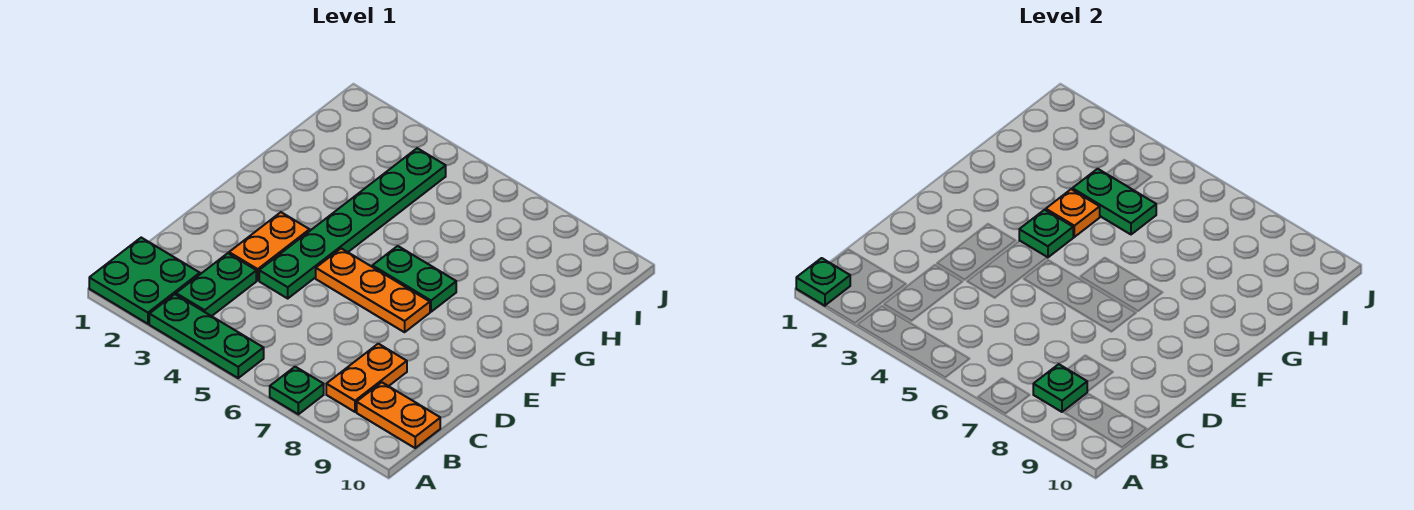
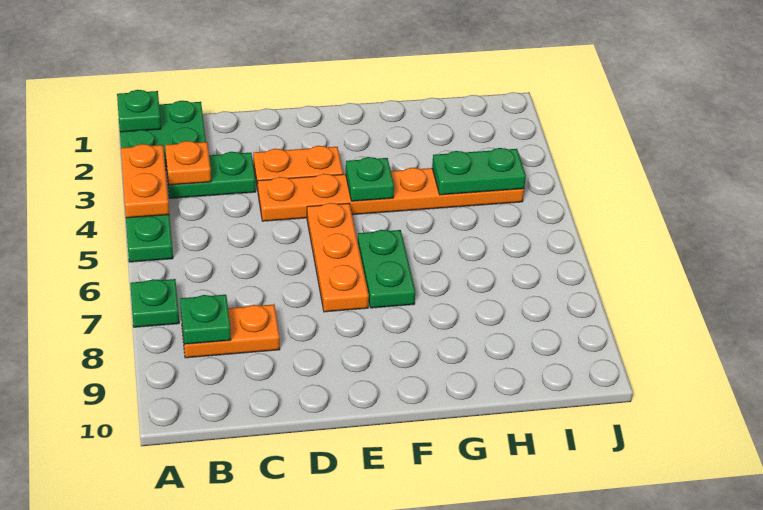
orange 1x2 plate [357,382,440,448] -> orange 1x2 plate moved to [121,144,169,218]
green 1x6 plate [259,148,446,298] -> orange 1x6 plate [258,168,524,221]
orange 1x1 plate [1046,189,1100,237] -> orange 1x1 plate moved to [165,141,211,185]
green 1x2 plate [1072,169,1156,234] -> green 1x2 plate turned to [432,148,526,195]

